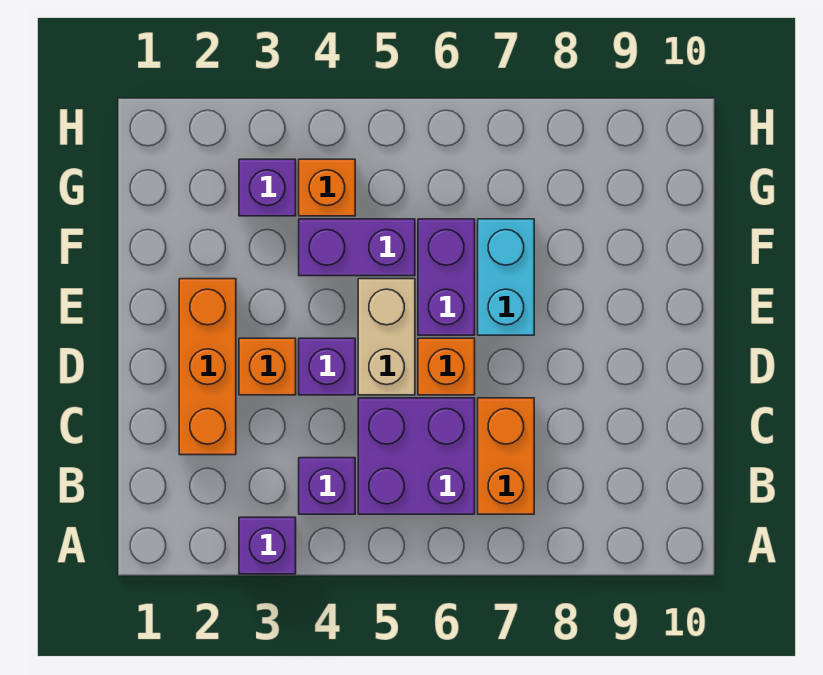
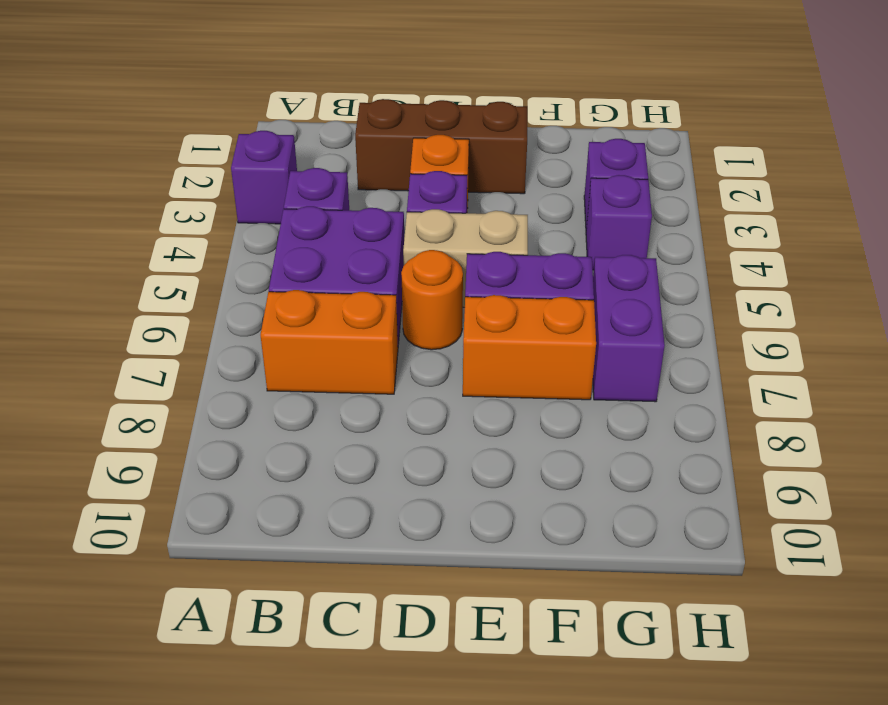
orange 1x3 brick [179,279,236,455] -> brown 1x3 brick [355,99,527,194]
orange 1x1 brick [418,338,475,395] -> orange 1x1 round brick [401,250,463,350]
cyan 1x2 brick [478,219,534,335] -> orange 1x2 brick [463,295,596,400]
purple 1x2 brick [299,219,415,276] -> purple 1x2 brick moved to [593,255,665,402]
orange 1x1 brick [299,159,355,216] -> purple 1x1 brick [586,175,652,270]

